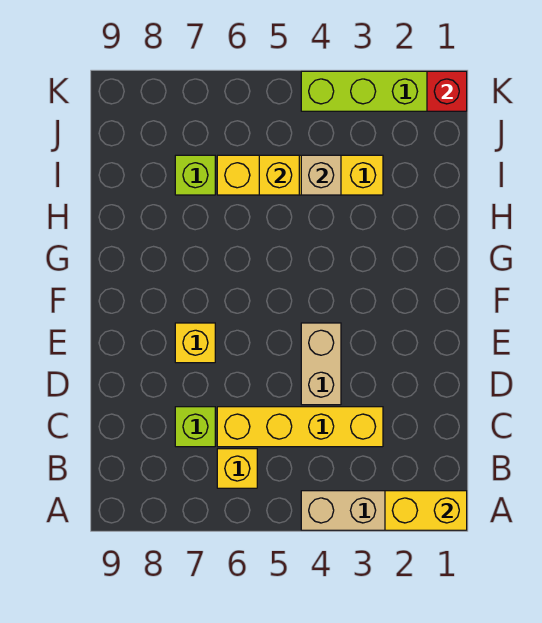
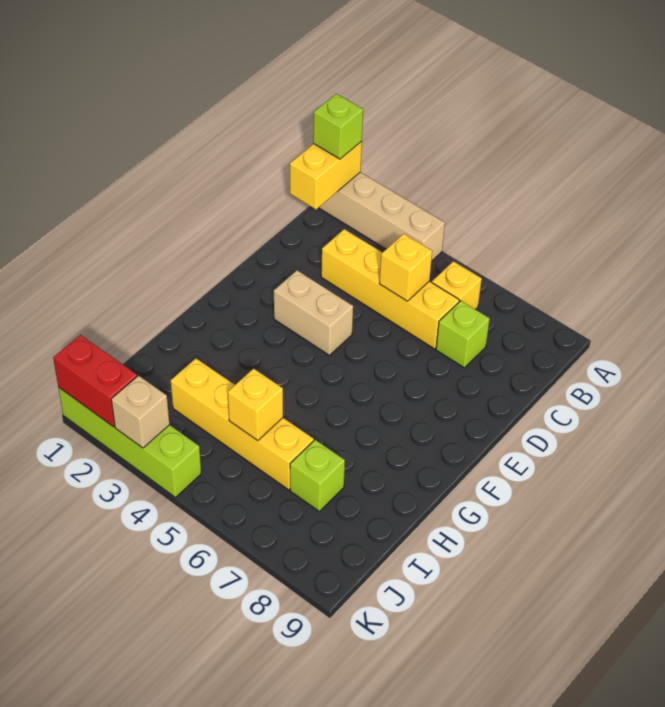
yellow 1x2 brick [385,491,467,530] -> yellow 1x2 brick turned to [290,142,362,210]
none -> lime 1x1 brick [313,94,363,159]
tan 1x2 brick [301,323,341,405] -> tan 1x2 brick turned to [274,270,353,355]
yellow 1x1 brick [175,323,215,363] -> yellow 1x1 brick moved to [379,234,432,301]
tan 1x1 brick [301,155,341,195] -> tan 1x1 brick moved to [111,376,170,448]
red 1x1 brick [427,71,467,111] -> red 1x2 brick [53,335,137,427]

